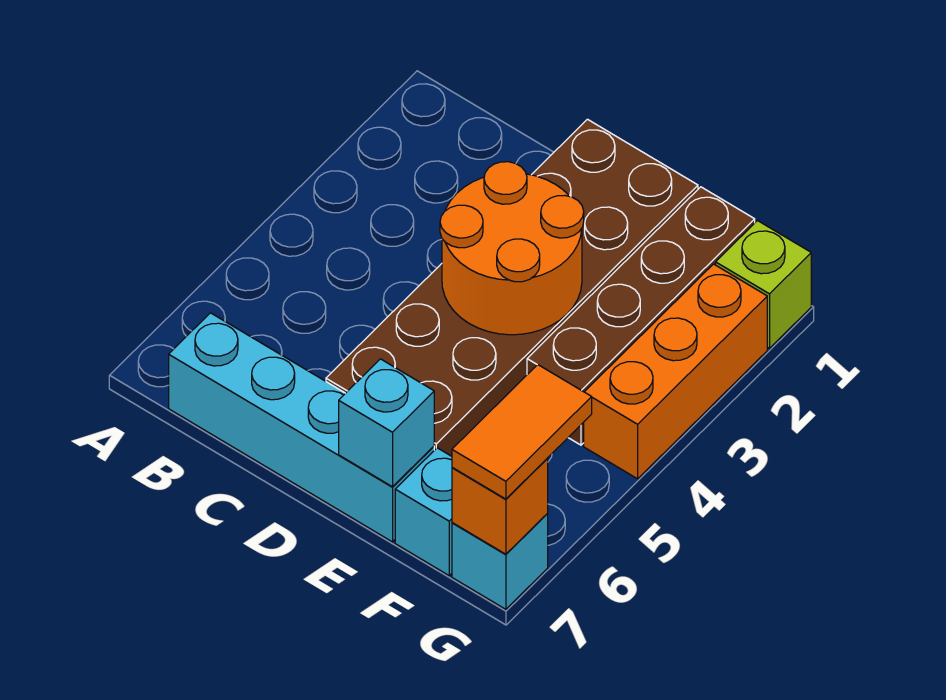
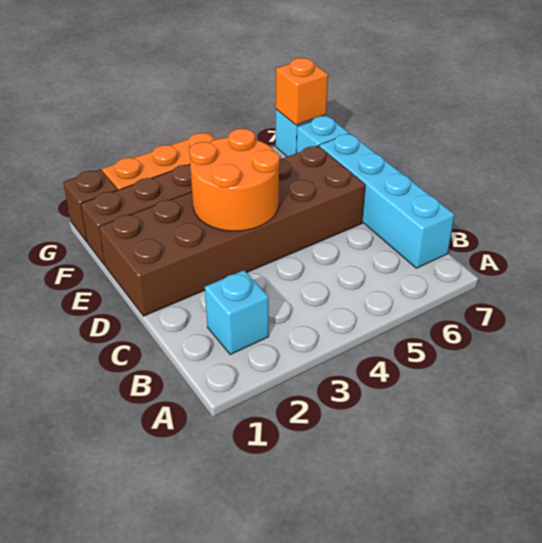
cyan 1x1 brick [339,359,434,487] -> cyan 1x1 brick moved to [205,270,269,354]
lime 1x1 brick [716,221,811,348] -> brown 1x1 brick [63,169,117,242]
orange 1x2 tile [452,365,592,499] -> none

